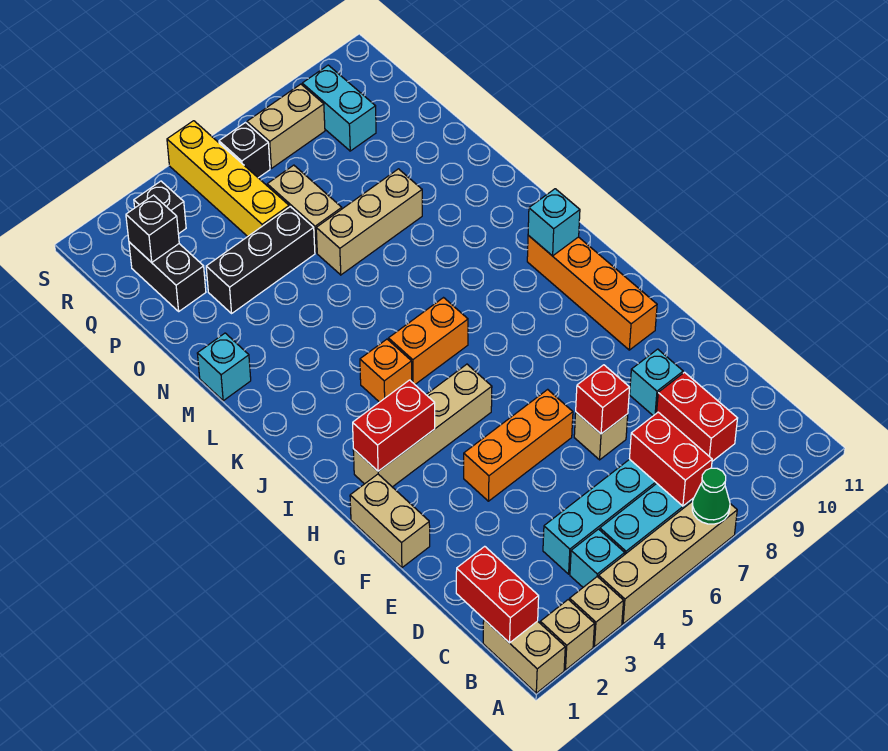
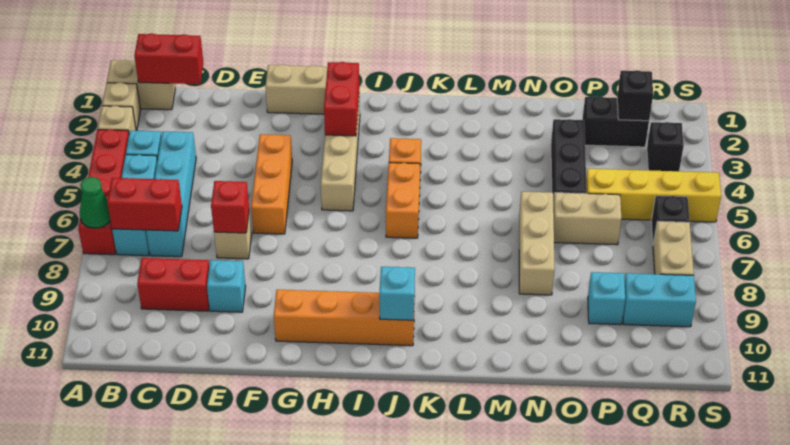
tan 1x4 brick [598,501,737,624] -> red 1x4 brick [78,130,129,255]
cyan 1x1 brick [197,333,251,401] -> cyan 1x1 brick moved to [588,272,625,325]

